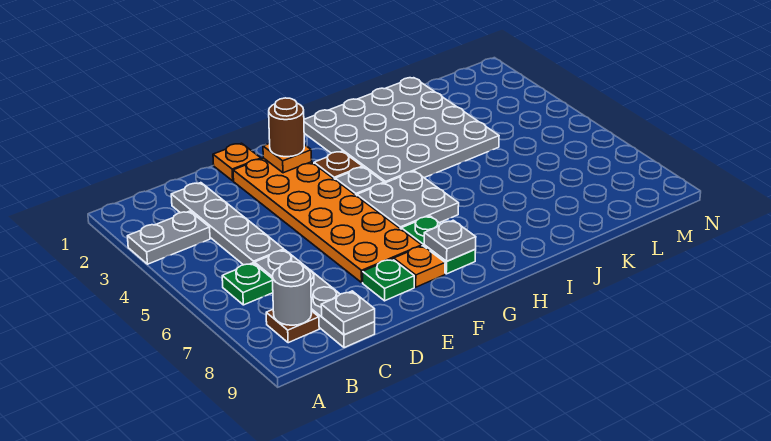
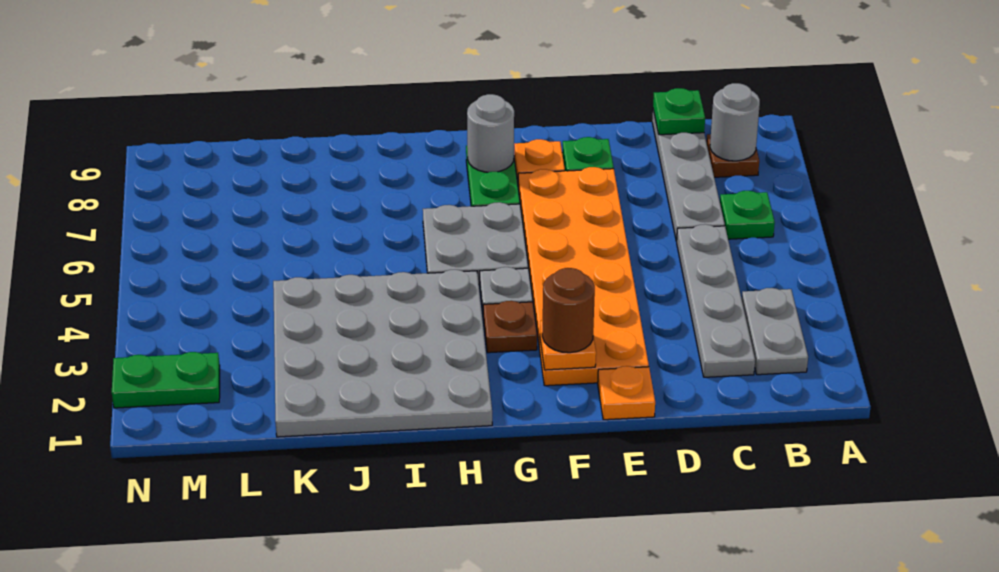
grey 1x2 plate [128,211,210,264] -> grey 1x2 plate turned to [742,288,808,375]
grey 1x1 plate [321,291,375,335] -> green 1x1 plate [653,88,705,135]
grey 1x1 plate [424,220,476,261] -> grey 1x1 round brick [467,94,514,172]
none -> green 1x2 plate [112,352,220,408]

